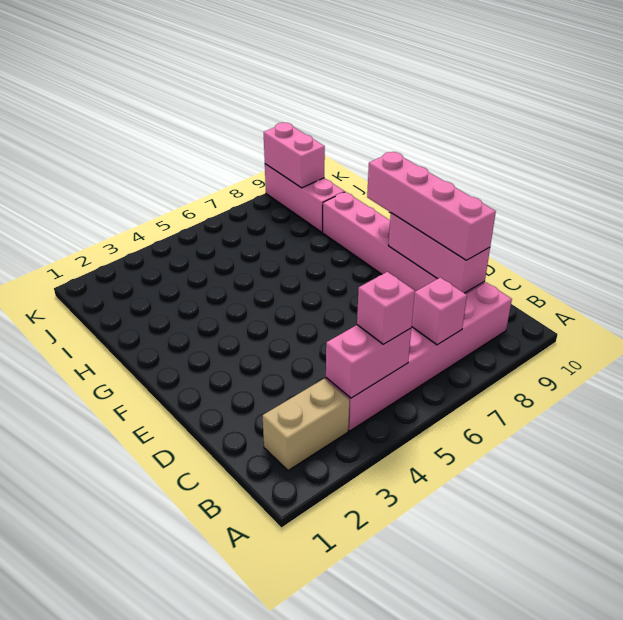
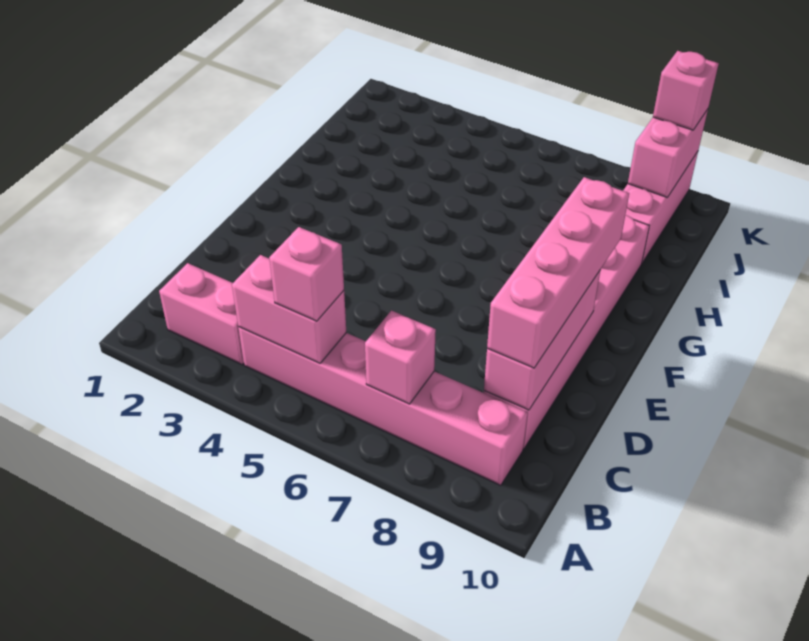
tan 1x2 brick [263,379,349,471] -> pink 1x2 brick [159,263,244,365]
none -> pink 1x1 brick [653,51,719,130]

